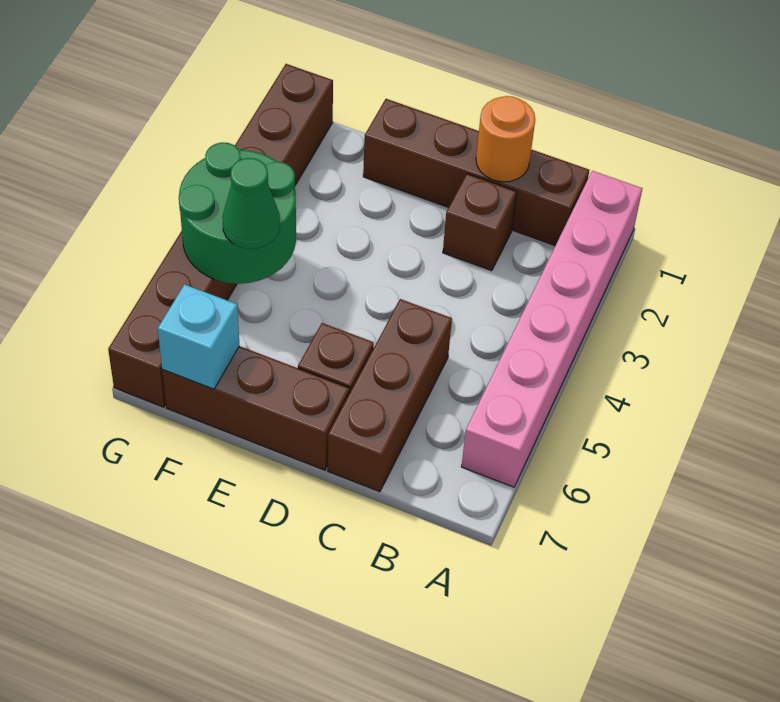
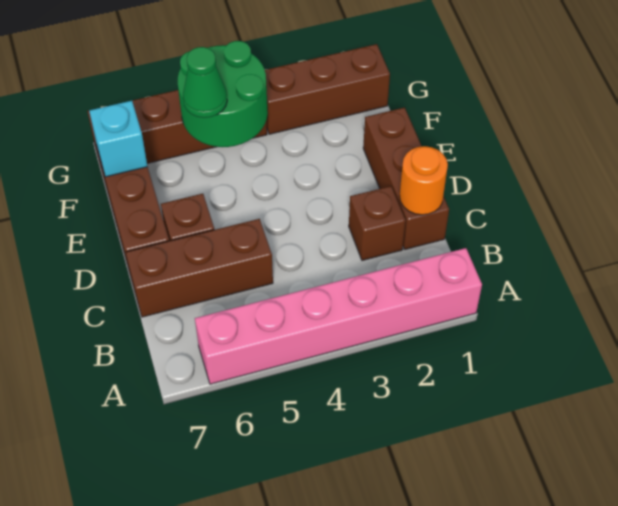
brown 1x4 brick [363,99,589,246] -> brown 1x3 brick [363,108,449,249]

